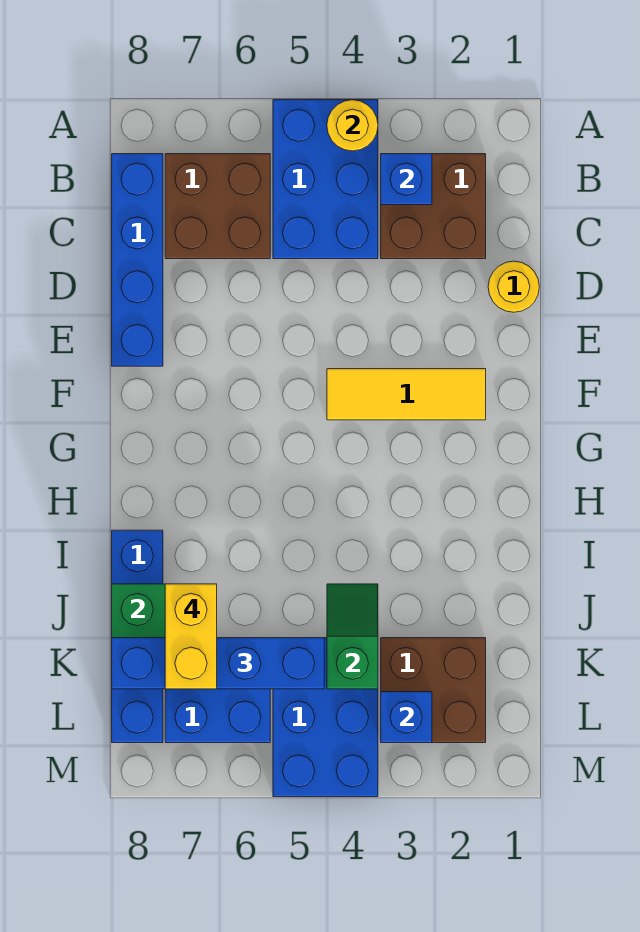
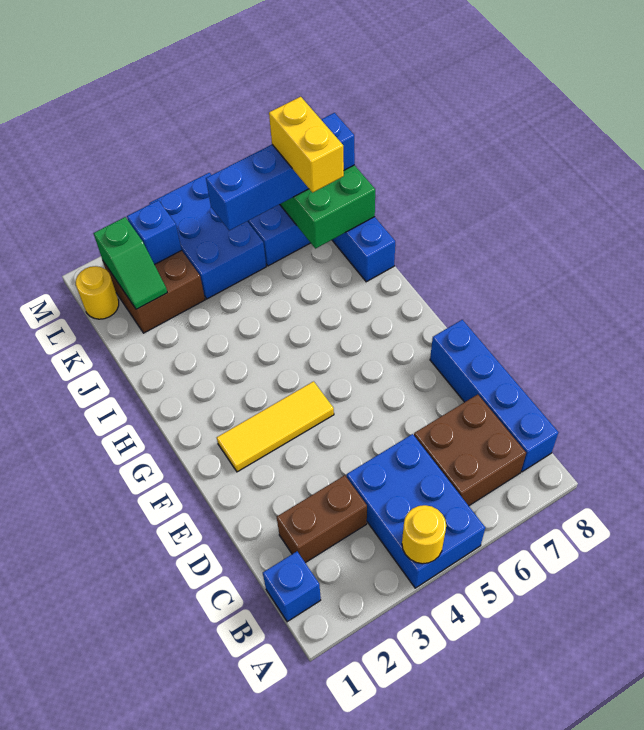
brown 2x2 brick [381,154,486,259] -> brown 1x2 brick [277,475,367,563]
blue 1x1 brick [381,154,432,205] -> blue 1x1 brick moved to [263,551,321,622]
yellow 1x1 round brick [488,261,539,312] -> yellow 1x1 round brick moved to [76,266,119,319]
green 1x2 slope [327,584,378,689] -> green 1x2 slope moved to [93,217,167,309]

